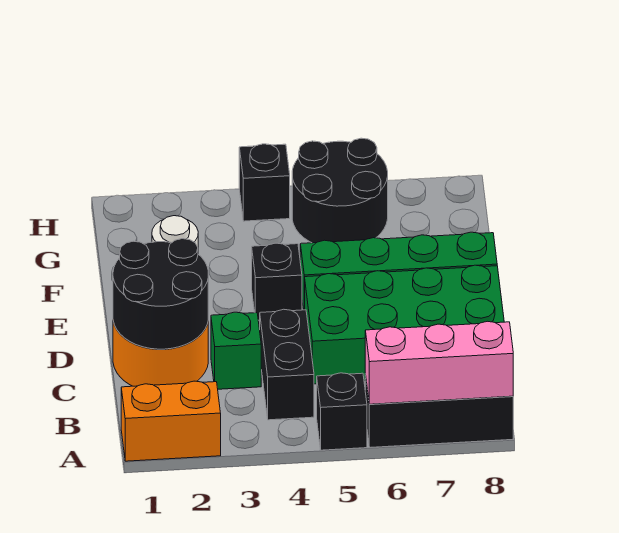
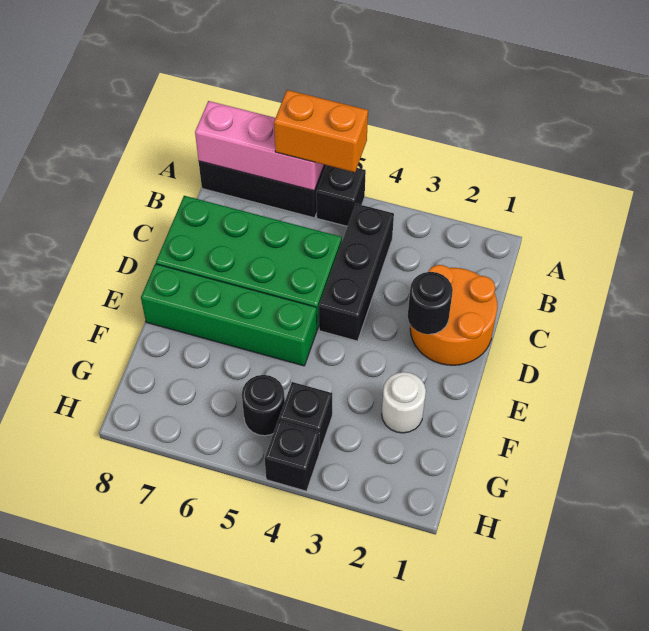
orange 1x2 brick [121,381,221,461] -> orange 1x2 brick moved to [274,90,368,172]
black 1x2 brick [260,309,314,420] -> black 1x3 brick [319,204,394,341]
black 2x2 round brick [113,239,208,349] -> black 1x1 round brick [408,272,453,334]
green 1x1 brick [211,312,261,389] -> none
black 1x1 brick [252,243,302,320] -> black 1x1 brick moved to [279,382,332,452]
black 2x2 round brick [292,138,388,243] -> black 1x1 round brick [242,375,285,436]

